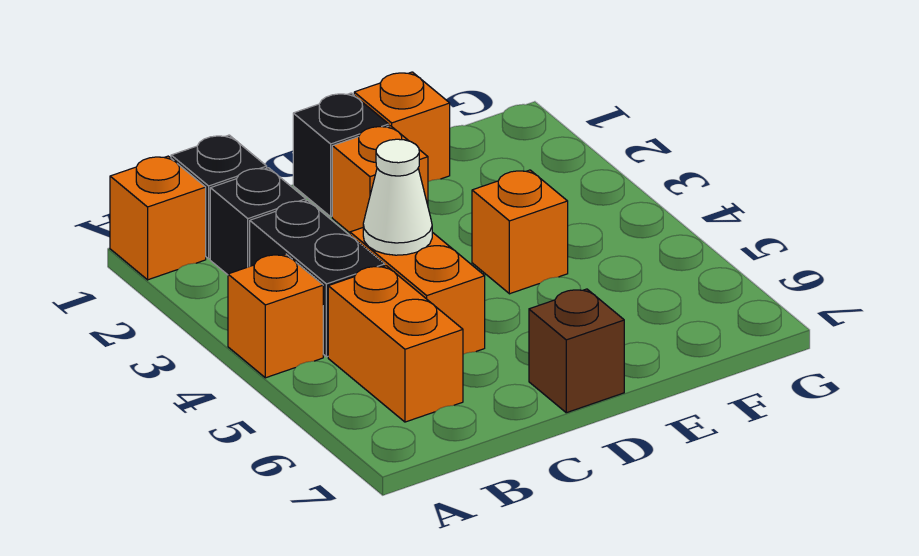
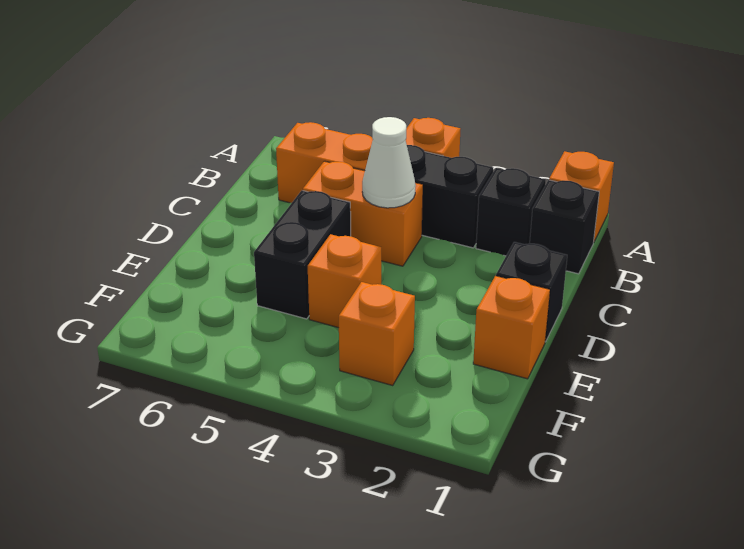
orange 1x1 brick [332,126,428,233] -> orange 1x1 brick moved to [339,282,415,385]
none -> black 1x2 brick [254,190,351,319]
brown 1x1 brick [529,289,624,413] -> none

